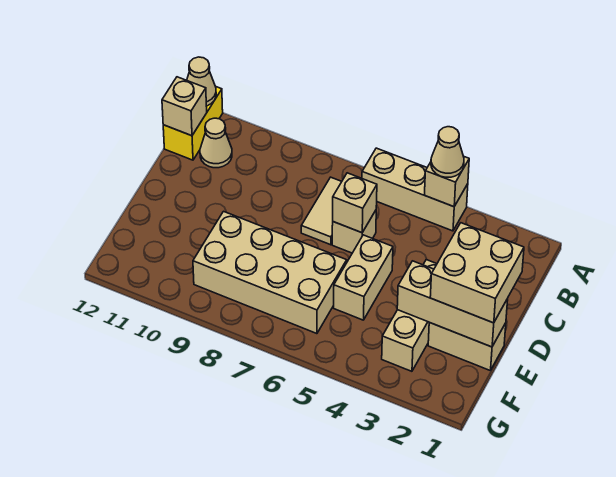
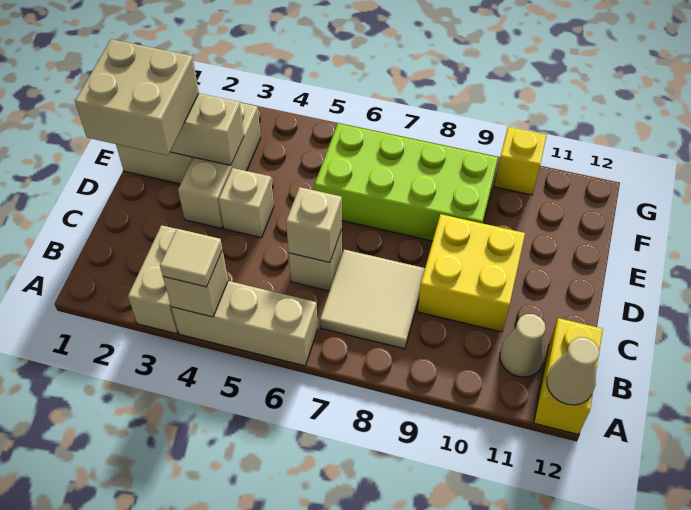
tan 1x1 cone [431,127,464,177] -> tan 1x1 tile [160,229,223,287]
tan 1x2 tile [301,177,342,245] -> tan 2x2 tile [320,249,425,349]
tan 1x1 brick [162,77,207,136] -> tan 1x1 brick moved to [219,168,274,238]
none -> yellow 2x2 brick [418,214,525,332]
tan 1x2 brick [334,235,393,320] -> tan 1x2 brick moved to [128,225,178,334]
tan 2x4 brick [193,211,347,334] -> lime 2x4 brick [315,123,498,241]
none -> yellow 1x1 brick [494,127,547,195]

